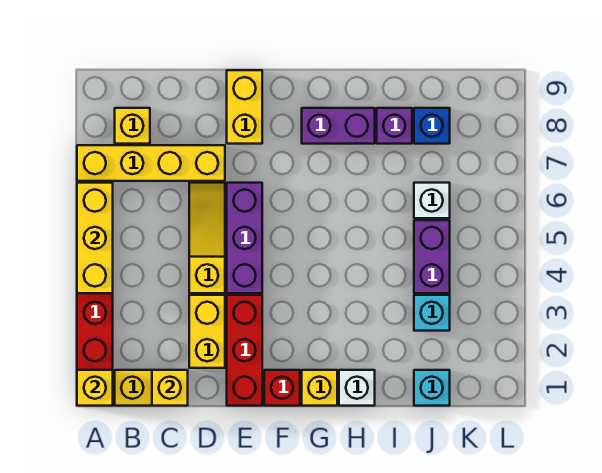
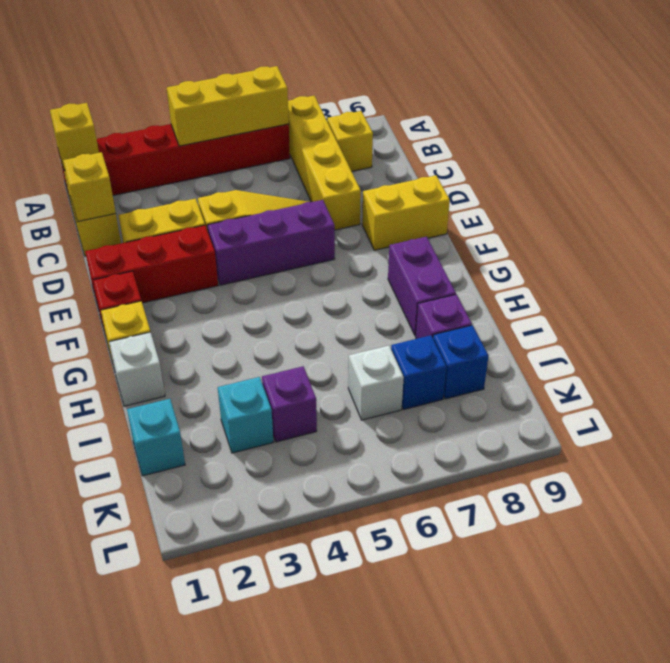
purple 1x2 brick [414,220,450,293] -> purple 1x1 brick [262,366,317,442]
none -> blue 1x1 brick [391,335,446,409]

